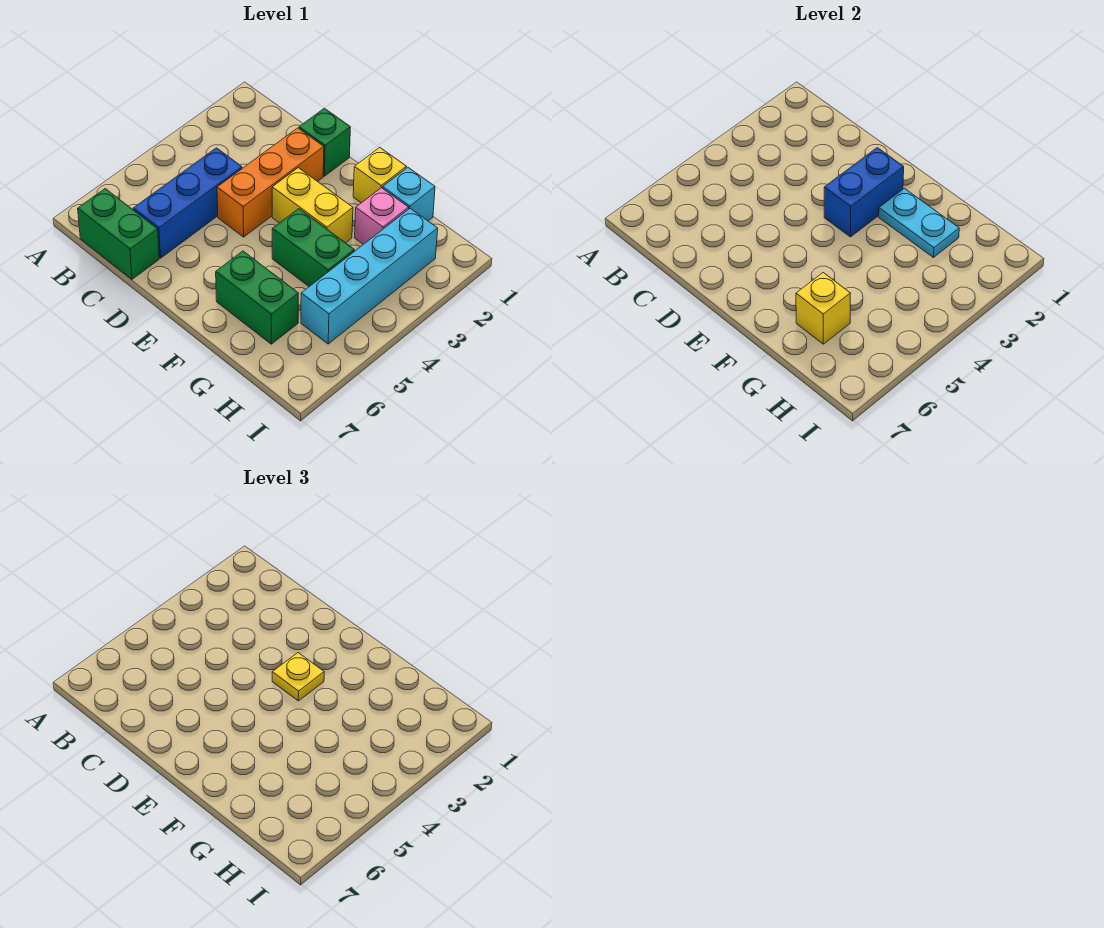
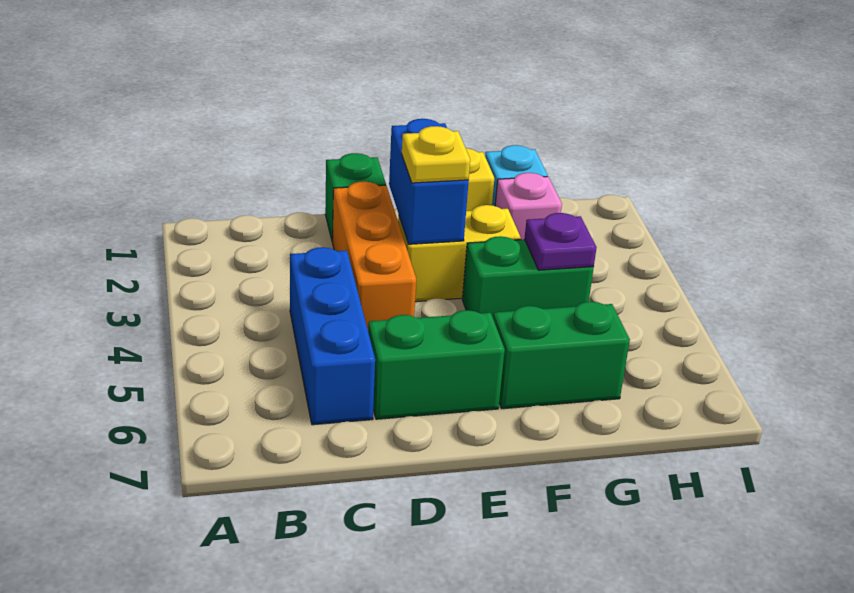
green 1x2 brick [78,189,159,279] -> green 1x2 brick moved to [368,310,505,419]
cyan 1x2 plate [879,188,959,258] -> none
none -> purple 1x1 plate [524,213,597,270]
yellow 1x1 brick [796,273,850,344] -> none
cyan 1x4 brick [301,209,438,344] -> none

